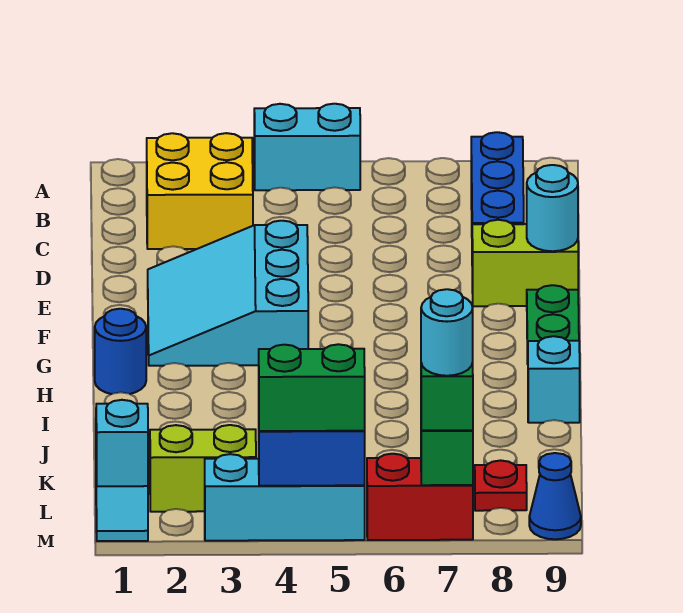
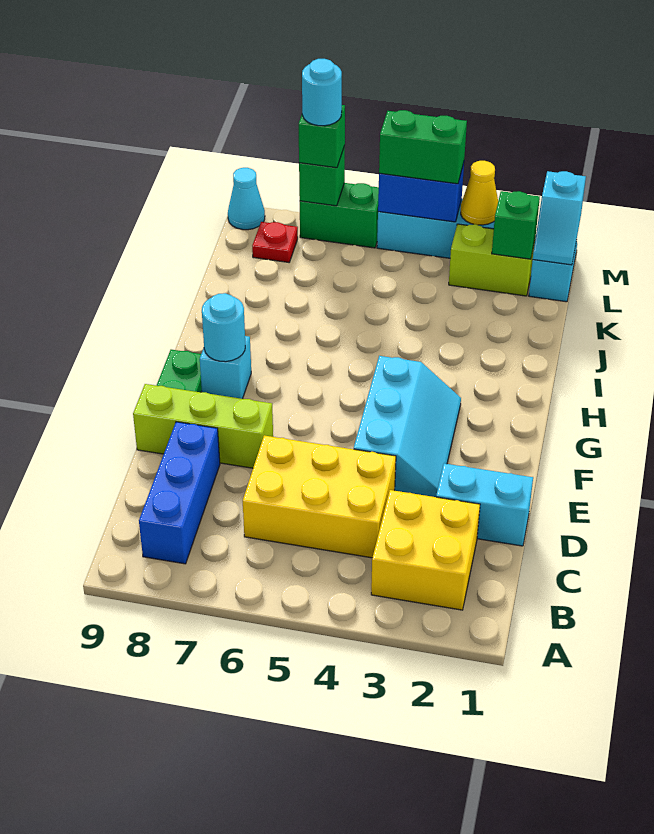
cyan 1x2 brick [254,104,360,190] -> cyan 1x2 brick moved to [436,463,533,546]
none -> yellow 2x3 brick [243,435,396,558]
cyan 3x3 slope [148,221,308,366] -> cyan 2x3 slope [354,356,461,497]
lime 1x2 brick [472,220,578,306] -> lime 1x3 brick [133,384,273,468]
cyan 1x1 round brick [527,165,578,251] -> cyan 1x1 round brick moved to [202,293,245,362]
blue 1x1 round brick [95,309,146,394] -> none
cyan 1x1 brick [528,336,580,423] -> cyan 1x1 brick moved to [200,336,251,399]
none -> green 1x1 brick [492,191,540,259]
none -> yellow 1x1 cone [461,161,498,225]
red 1x2 brick [367,454,473,540] -> green 1x2 brick [300,183,379,248]
blue 1x1 cone [529,453,581,539] -> cyan 1x1 cone [228,168,265,230]

